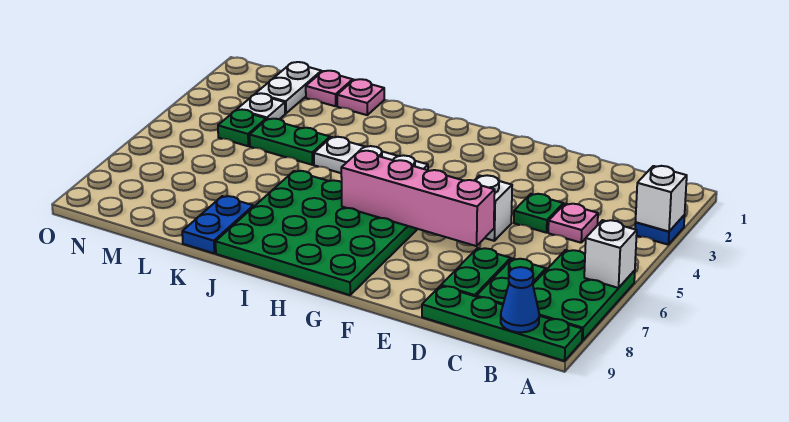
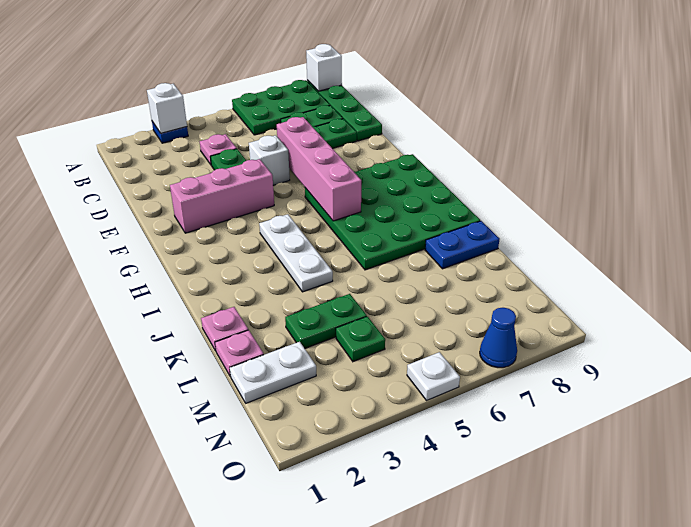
white 1x1 brick [584,220,637,288] -> white 1x1 brick moved to [306,44,342,91]
blue 1x1 cone [501,267,539,332] -> blue 1x1 cone moved to [480,308,517,368]
none -> pink 1x3 brick [170,159,274,233]
green 1x2 plate [250,119,330,165] -> green 1x2 plate turned to [285,294,367,348]
white 1x1 plate [237,93,285,120] -> white 1x1 plate moved to [407,352,460,400]

